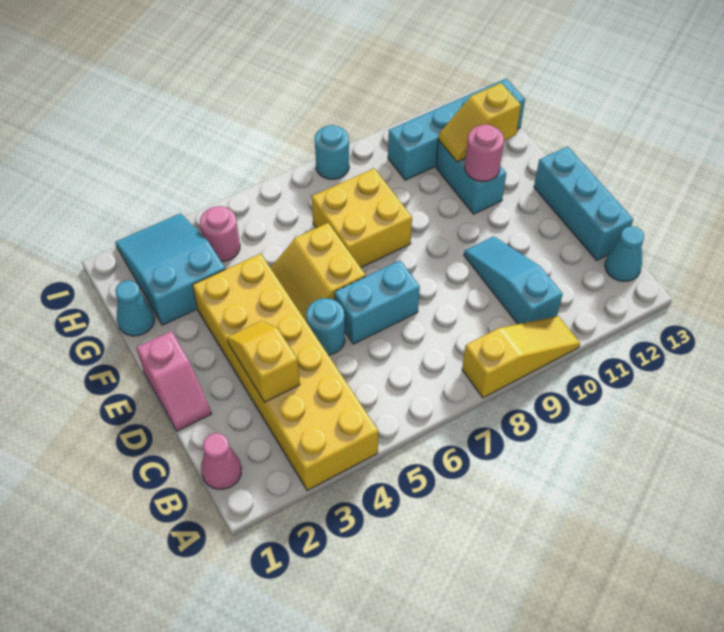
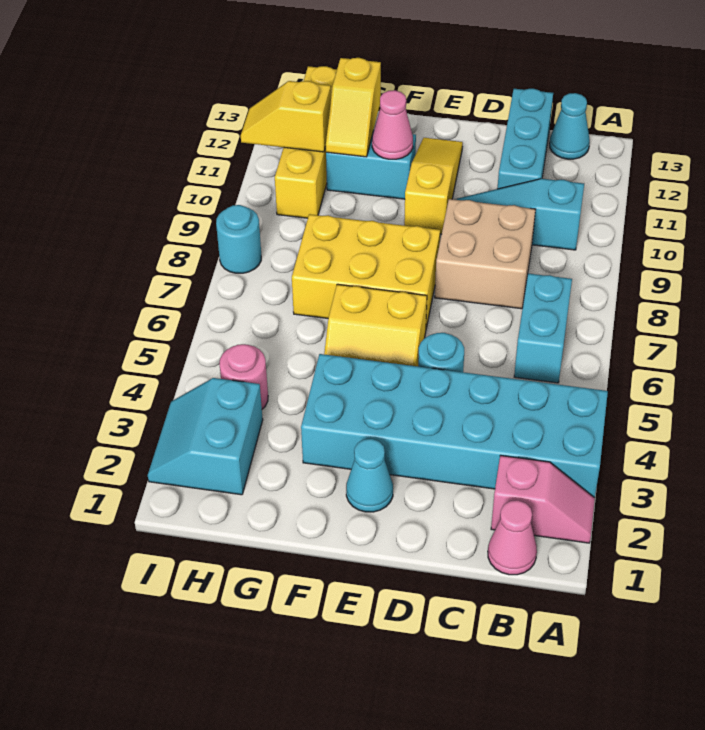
yellow 2x6 brick [193,254,378,491] -> cyan 2x6 brick [301,354,608,498]
yellow 1x3 slope [462,316,580,398] -> yellow 1x3 slope moved to [404,138,463,234]
yellow 1x2 slope [227,321,300,402] -> yellow 1x2 slope moved to [241,81,331,152]
none -> tan 2x2 brick [435,199,535,309]
cyan 1x3 brick [534,146,633,260] -> cyan 1x3 brick turned to [497,89,553,189]
pink 1x2 slope [136,331,212,431] -> pink 1x2 slope moved to [491,456,595,543]
cyan 1x2 brick [334,261,420,344] -> cyan 1x2 brick moved to [514,273,572,383]
yellow 2x2 brick [312,168,412,267] -> yellow 2x3 brick [292,214,440,328]
pink 1x1 round brick [465,124,504,181] -> pink 1x1 cone [372,90,413,159]
cyan 1x1 cone [115,280,155,336] -> cyan 1x1 cone moved to [346,439,393,512]
cyan 2x3 slope [115,213,225,325] -> cyan 2x2 slope [148,378,263,495]
cyan 1x4 brick [388,78,525,180] -> yellow 1x4 brick [275,66,337,218]

